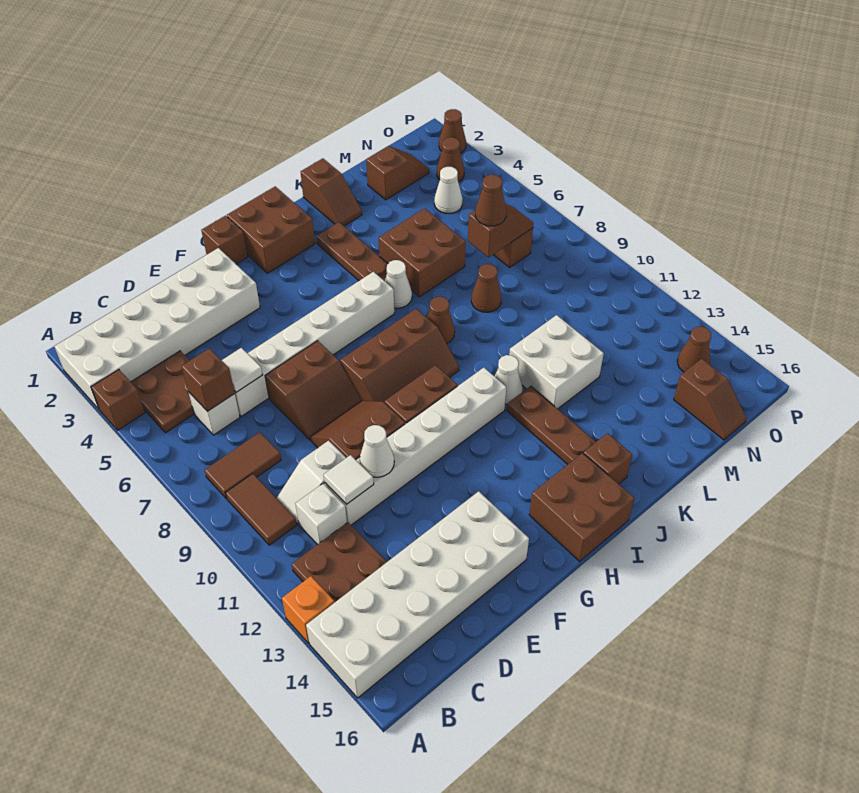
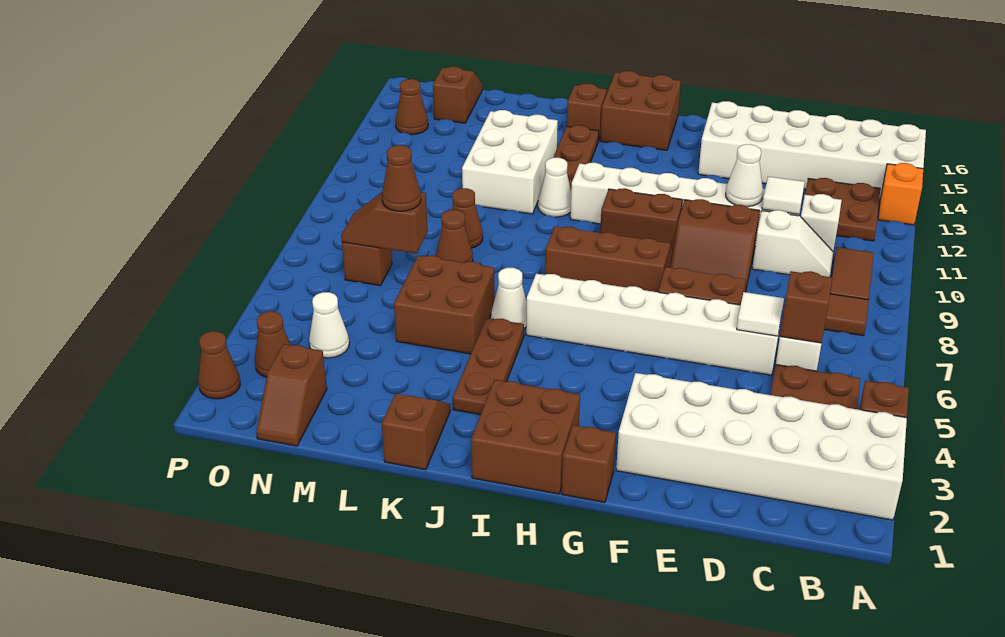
brown 1x1 cone [427,297,455,343] -> brown 1x1 cone moved to [452,188,483,248]
white 2x2 brick [509,315,604,409] -> white 2x3 brick [462,110,558,214]
brown 1x2 slope [366,146,429,200] -> brown 1x2 slope turned to [256,344,327,446]

